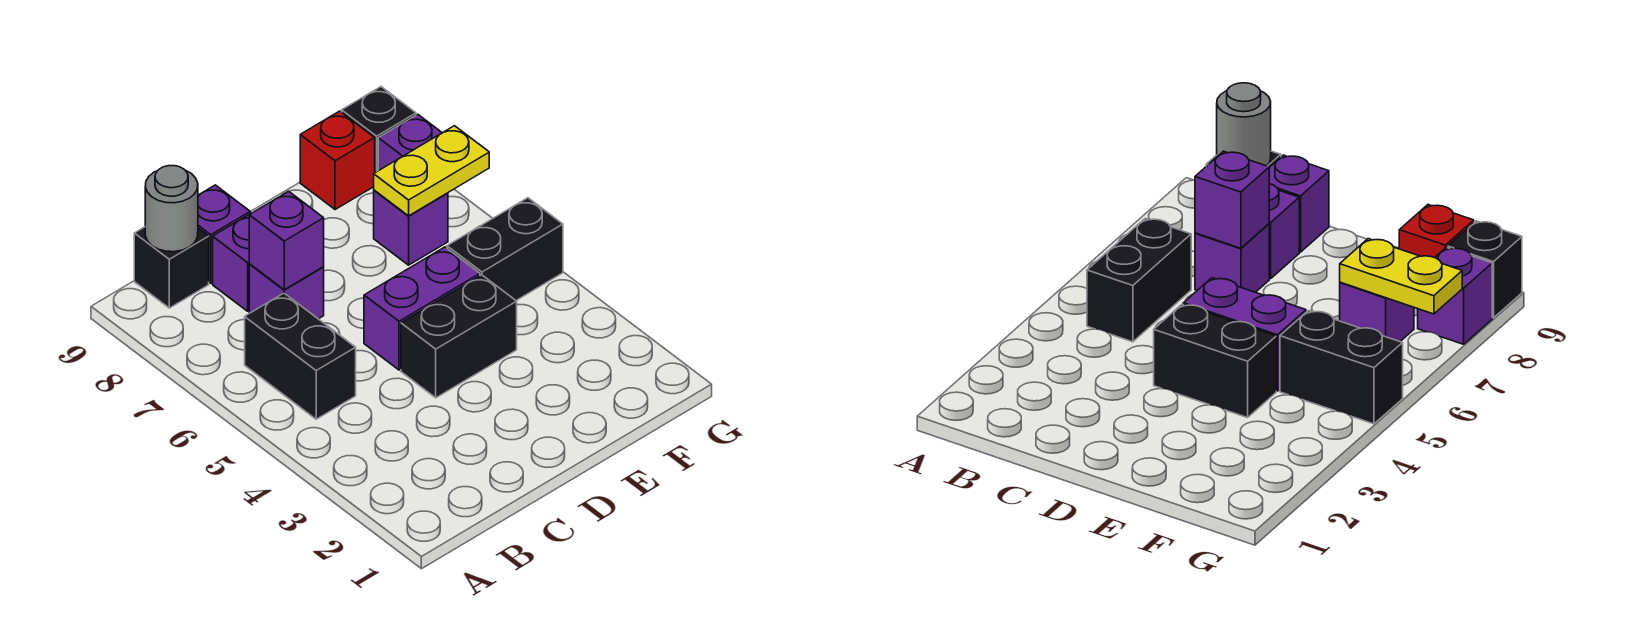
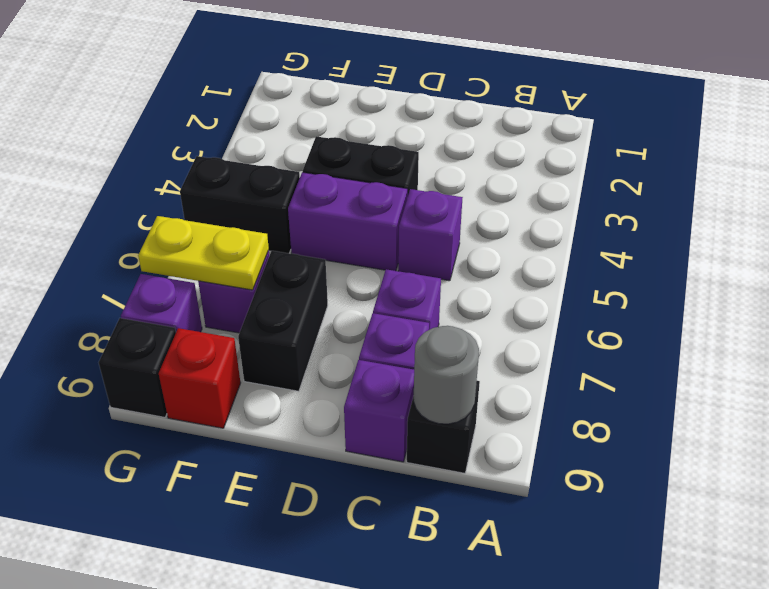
black 1x2 brick [245,293,356,419] -> black 1x2 brick moved to [238,251,328,391]
purple 1x1 brick [249,191,324,290] -> purple 1x1 brick moved to [398,189,463,281]

